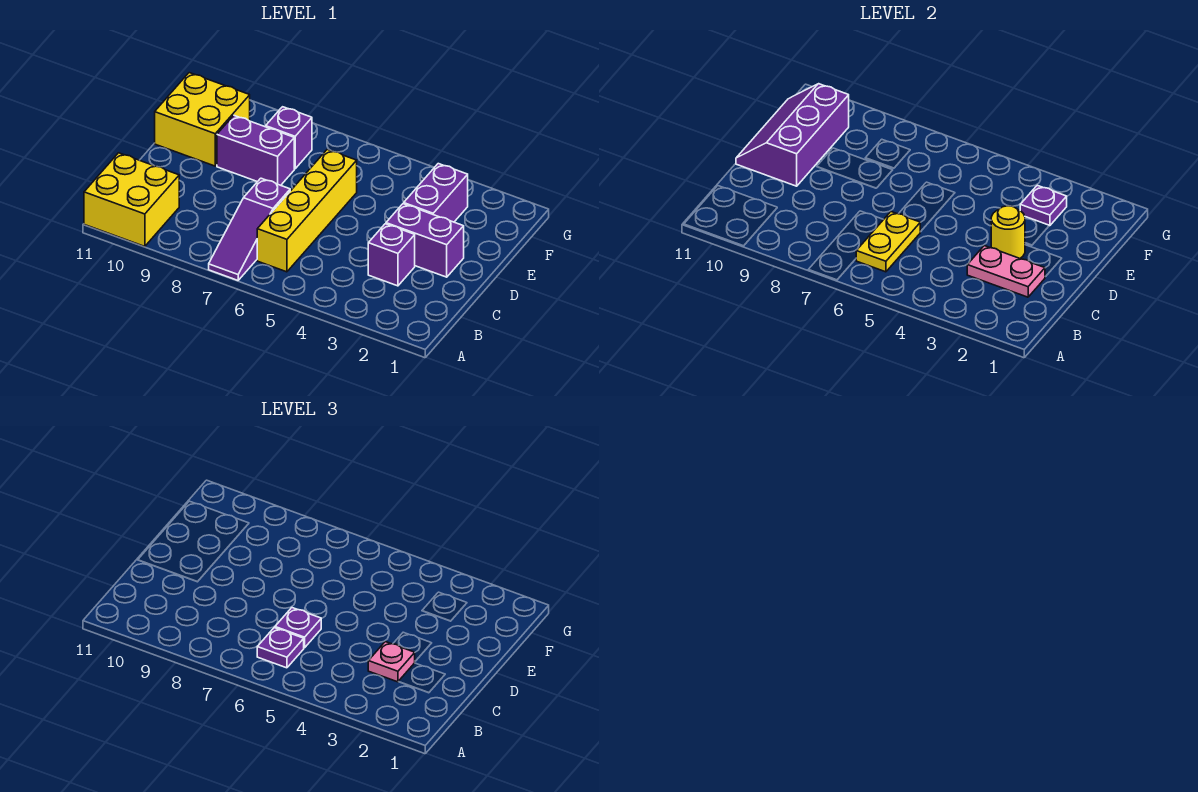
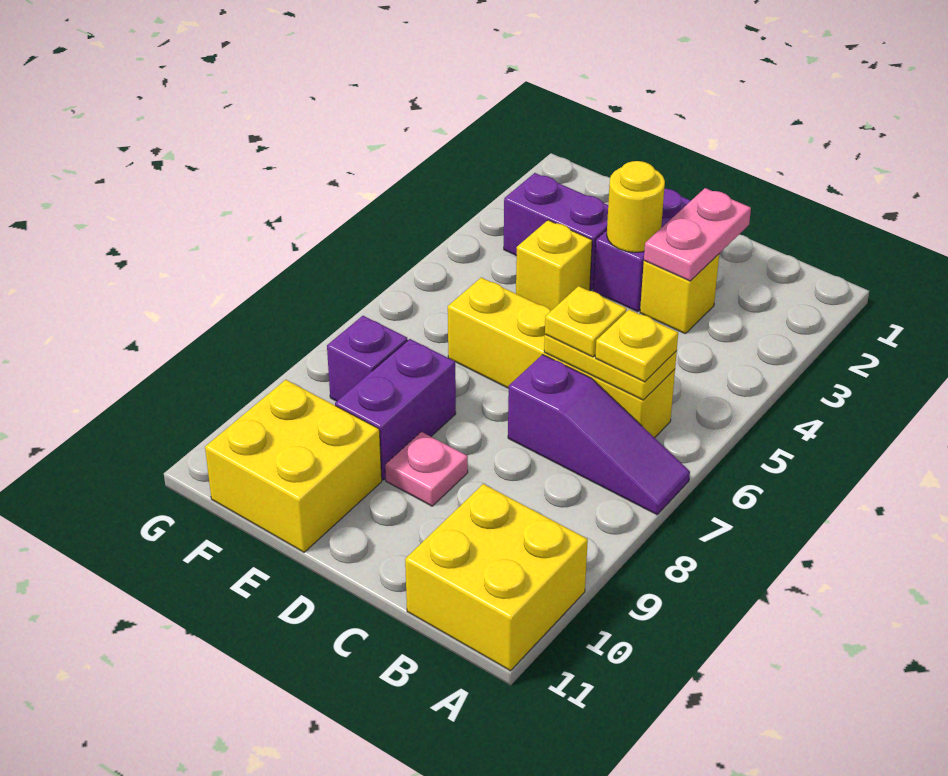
purple 1x1 plate [257,628,304,668] -> yellow 1x1 plate [595,310,678,382]
purple 1x1 brick [368,224,415,286] -> yellow 1x1 brick [640,254,719,333]
pink 1x1 plate [368,642,415,682] -> pink 1x1 plate moved to [385,432,468,506]
purple 1x1 plate [275,608,321,648] -> yellow 1x1 plate [545,286,627,357]
purple 2x3 slope [736,84,849,186] -> none
none -> yellow 1x1 brick [516,220,592,310]
purple 1x1 plate [1020,185,1067,226] -> none

